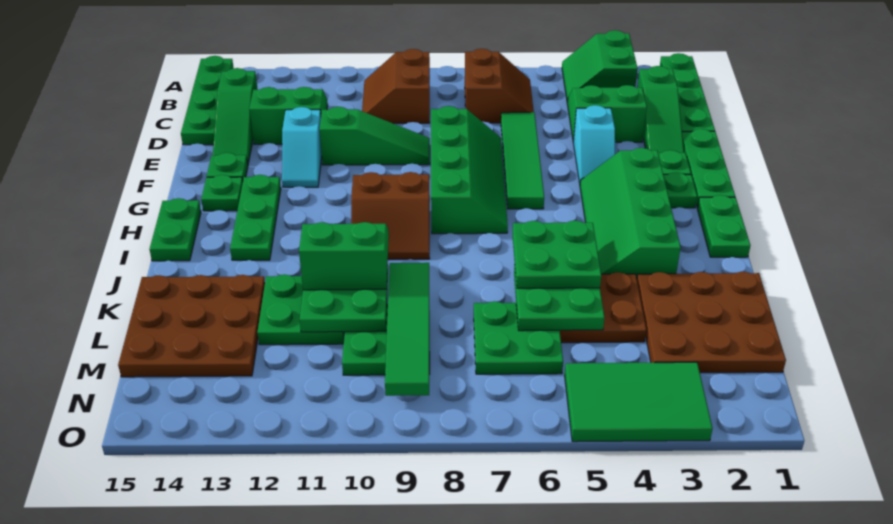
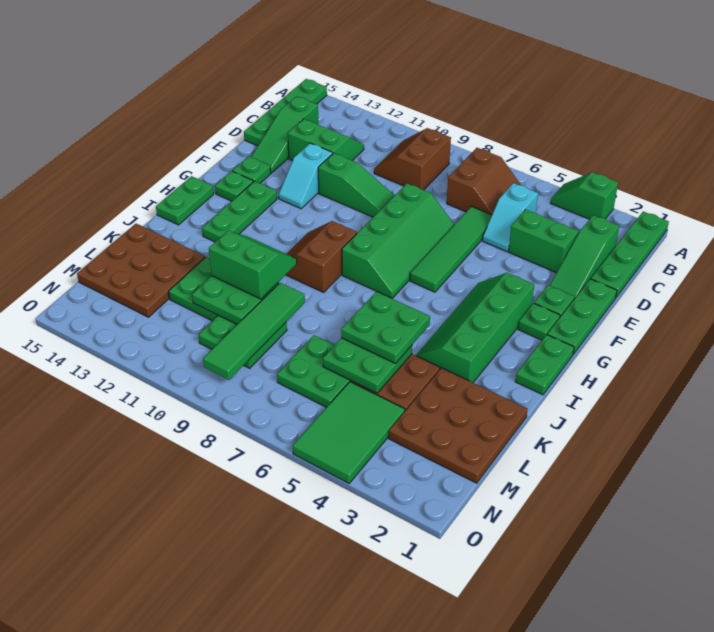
green 2x2 slope [562,30,638,102] -> green 1x2 slope [551,172,618,219]
cyan 1x2 slope [573,105,615,183] -> cyan 1x2 slope moved to [482,183,538,251]
brown 2x2 slope [351,172,430,259] -> brown 2x2 slope turned to [286,221,357,292]
green 2x3 tile [565,362,713,442] -> green 2x3 tile turned to [293,382,405,483]

